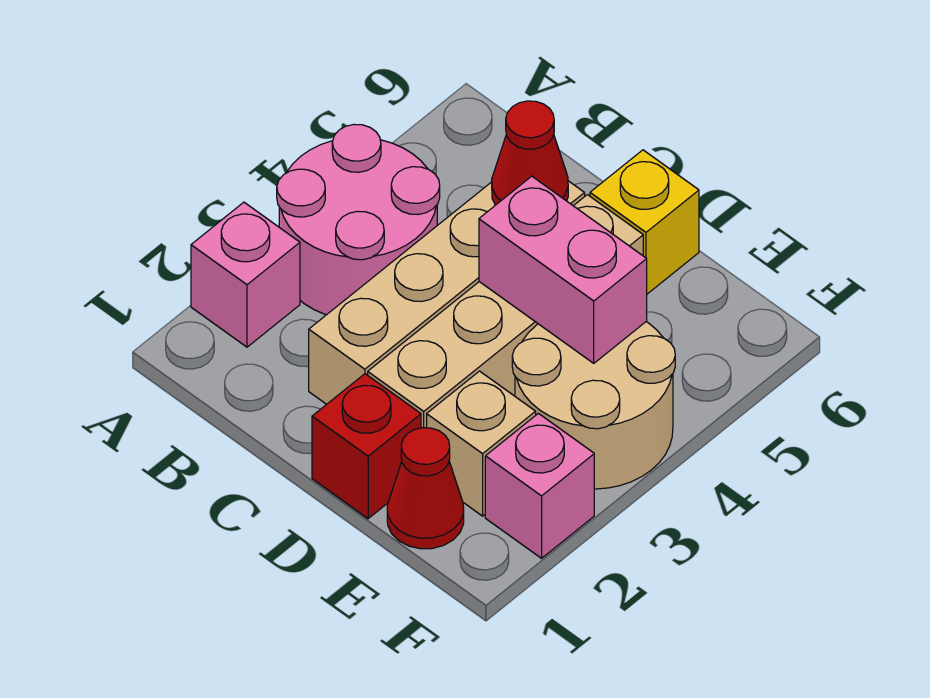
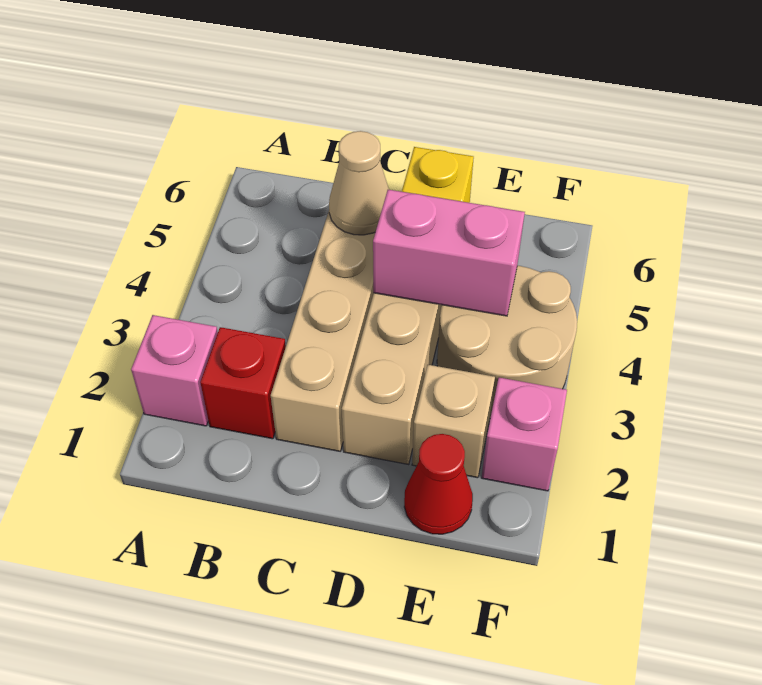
pink 2x2 round brick [277,124,440,315] -> none
red 1x1 cone [492,101,568,205] -> tan 1x1 cone [329,131,389,235]
red 1x1 brick [312,374,421,519] -> red 1x1 brick moved to [200,327,286,439]

